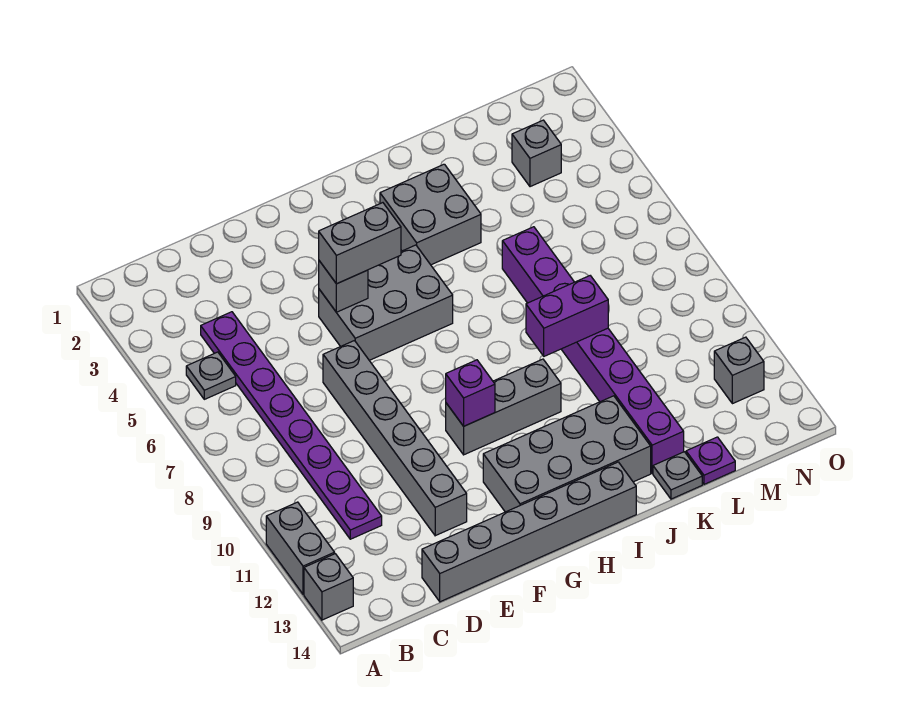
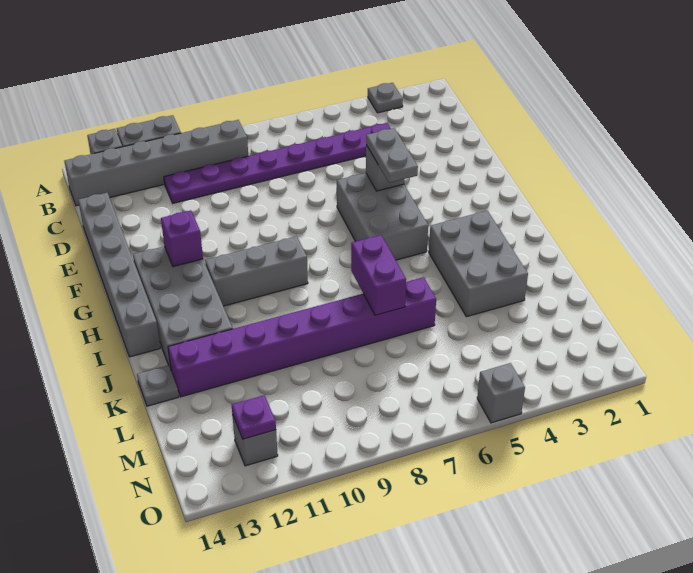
grey 1x1 plate [186,352,236,399] -> grey 1x1 plate moved to [368,83,403,113]
grey 1x6 brick [323,341,467,536] -> grey 1x6 brick moved to [64,120,248,206]
grey 1x2 brick [319,203,401,284] -> grey 1x2 plate [366,128,418,183]
grey 1x3 brick [446,359,561,455] -> grey 1x3 brick turned to [205,236,308,306]
purple 1x1 brick [446,360,495,426] -> purple 1x1 brick moved to [161,210,203,267]
grey 2x2 brick [380,164,481,265] -> grey 2x3 brick [429,211,528,317]
purple 1x2 brick [526,276,608,356] -> purple 1x2 brick moved to [351,235,406,315]
purple 1x1 plate [686,437,735,484] -> purple 1x1 plate moved to [232,395,276,439]
grey 1x1 brick [512,120,561,187] -> grey 1x1 brick moved to [477,363,525,423]

